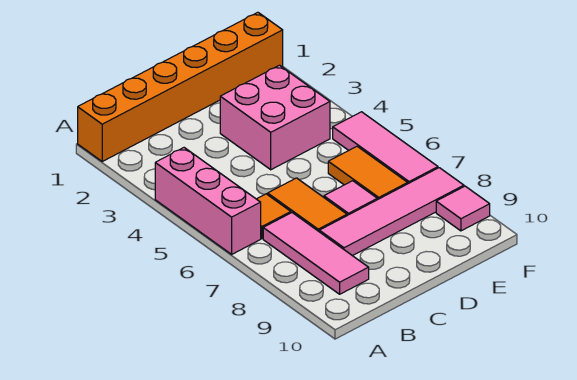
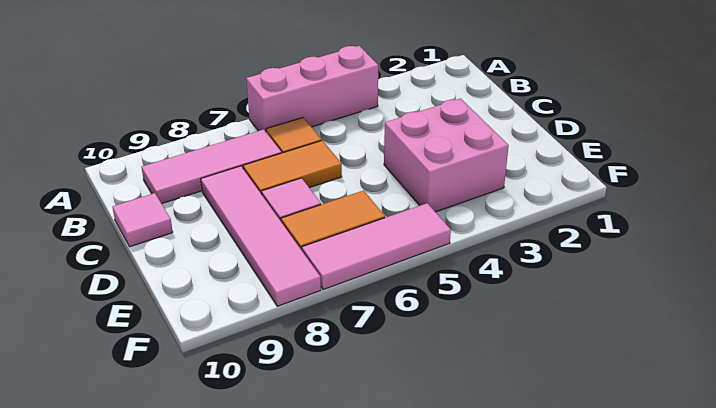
orange 1x6 brick [78,12,283,161] -> none
pink 1x1 tile [436,186,490,231] -> pink 1x1 tile moved to [112,193,173,247]

